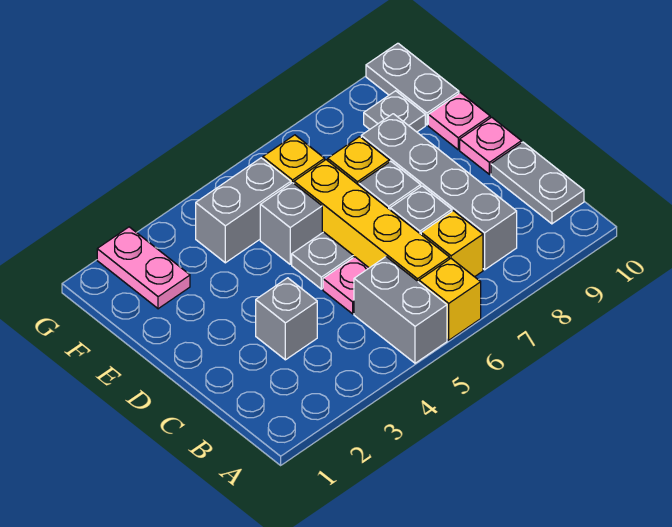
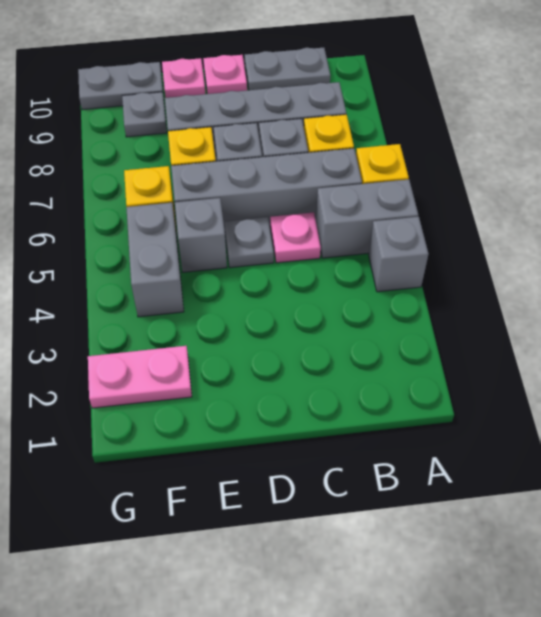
yellow 1x4 brick [294,160,449,282] -> grey 1x4 brick [171,148,362,230]
grey 1x1 brick [256,278,317,360] -> grey 1x1 brick moved to [369,217,429,292]

